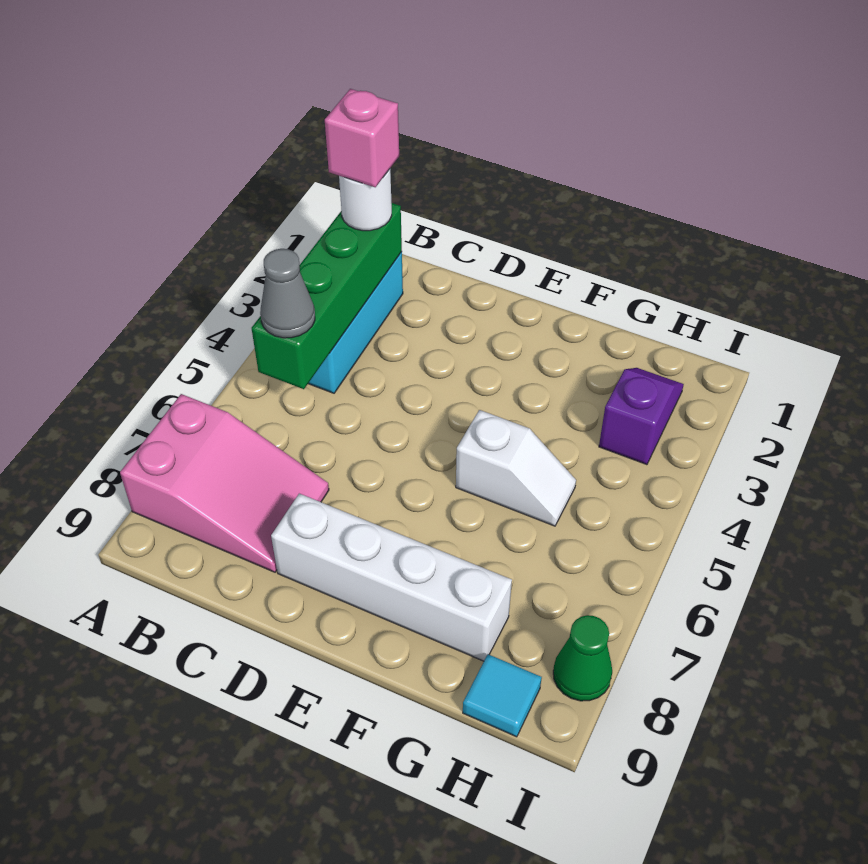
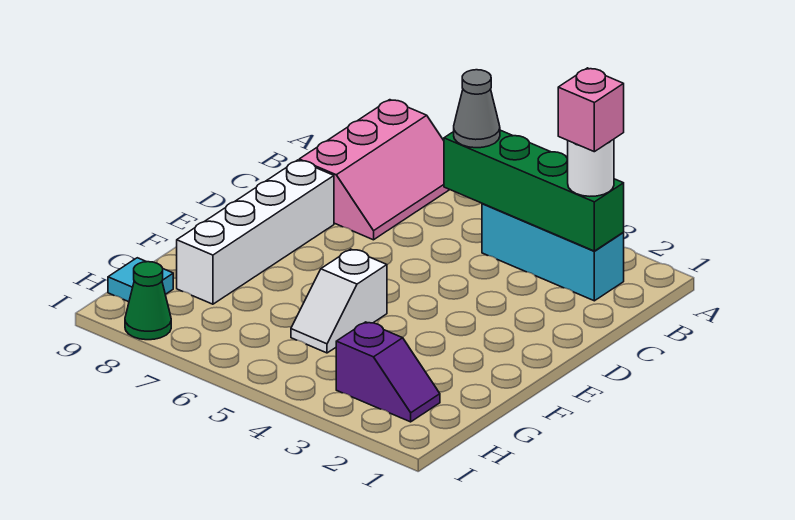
pink 2x3 slope [120,394,329,572] -> pink 2x3 slope turned to [299,100,450,240]

